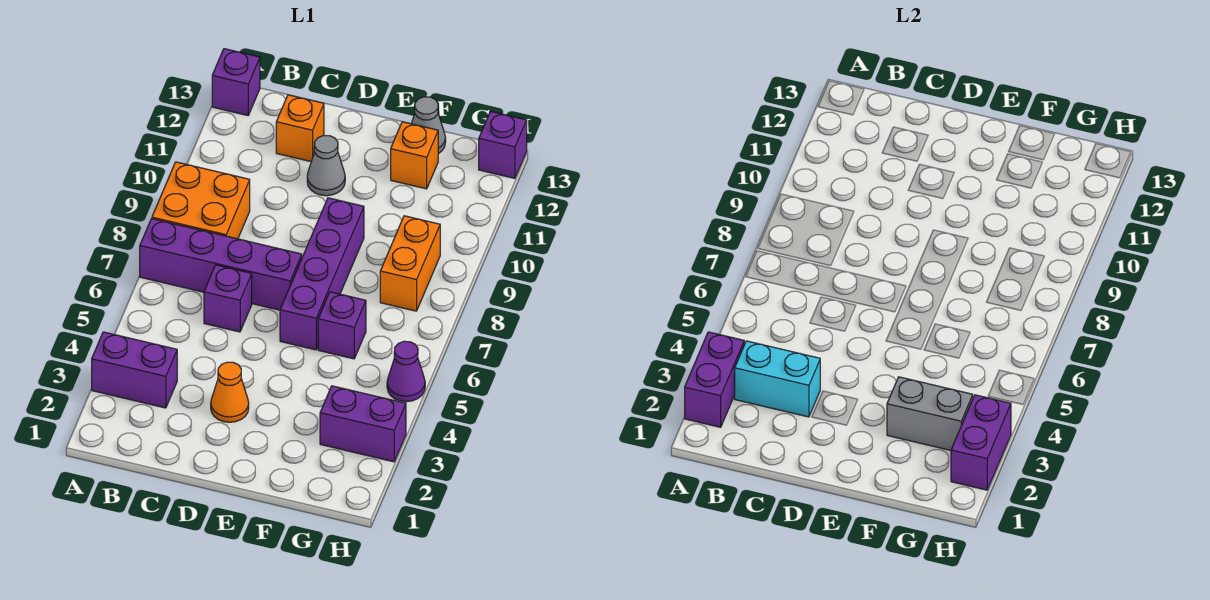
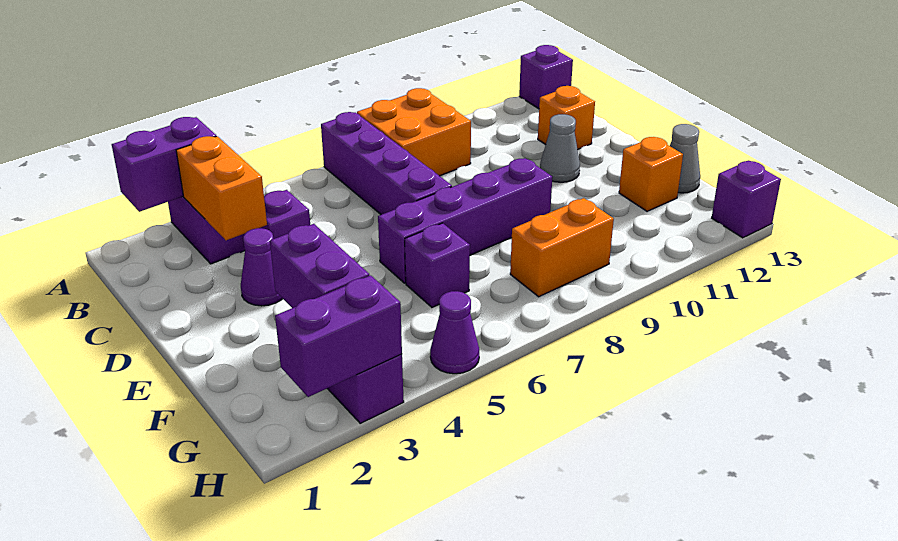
cyan 1x2 brick [735,341,820,417] -> orange 1x2 brick [176,136,267,240]
purple 1x1 brick [204,265,252,332] -> purple 1x1 brick moved to [261,190,310,239]
orange 1x1 cone [211,362,249,422] -> purple 1x1 cone [241,228,283,306]
grey 1x2 brick [887,377,973,450] -> purple 1x2 brick [270,224,369,308]

